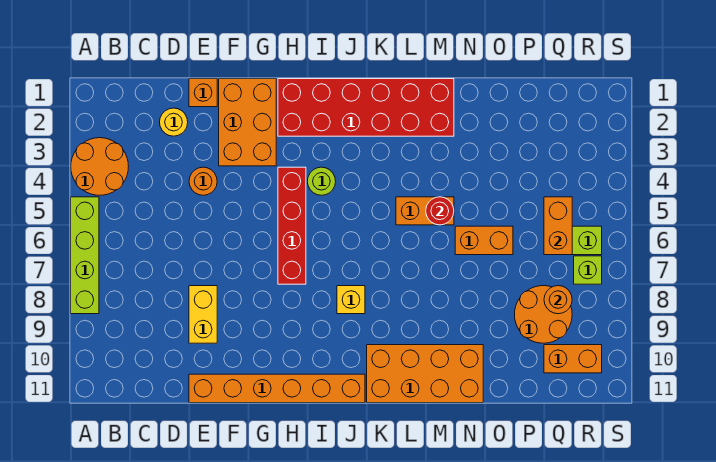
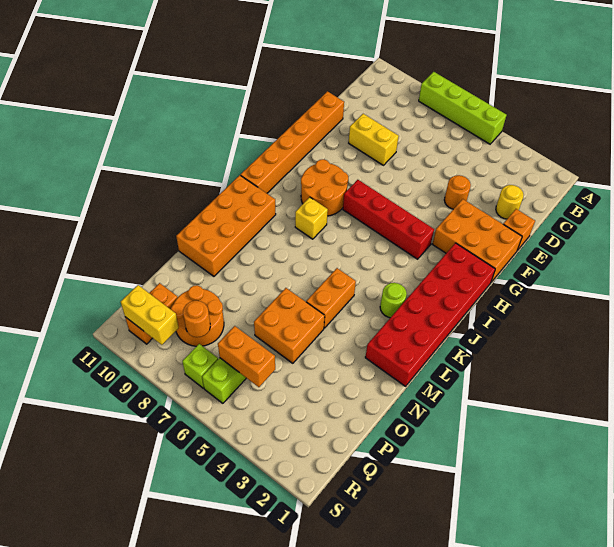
orange 2x2 round brick [71,138,129,195] -> orange 2x2 round brick moved to [301,159,348,216]
lime 1x1 round brick [307,167,336,195] -> lime 1x1 round brick moved to [380,283,407,318]
red 1x1 round brick [426,197,454,225] -> none
orange 1x2 brick [455,226,513,255] -> orange 2x2 brick [254,288,325,363]
none -> yellow 1x2 brick [121,285,179,345]

